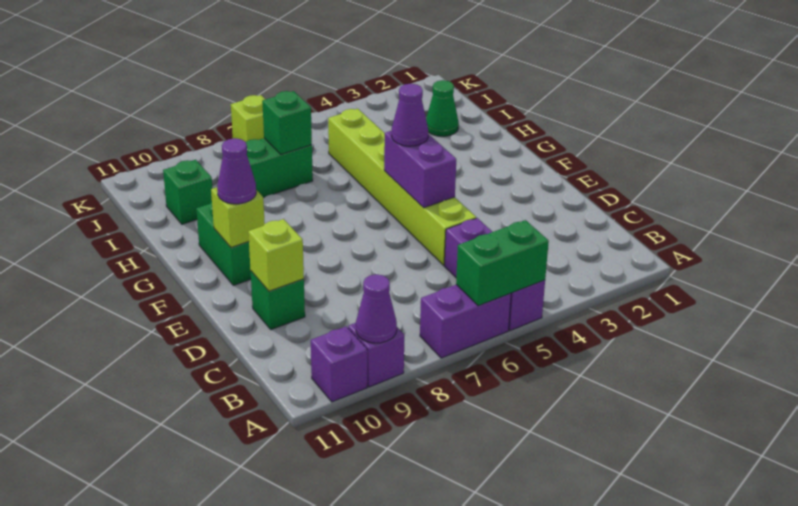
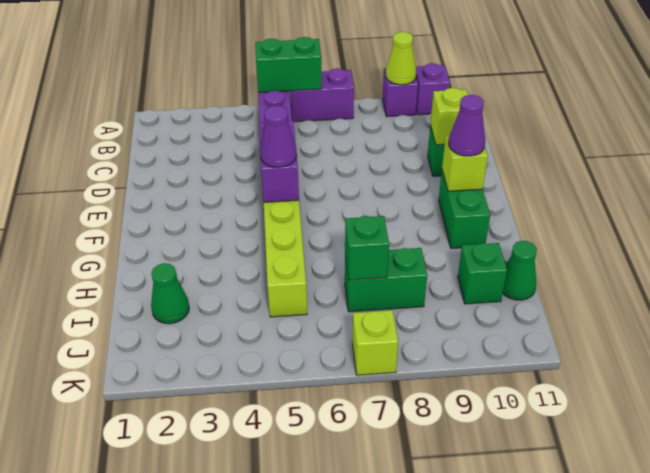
purple 1x1 cone [356,274,397,343] -> lime 1x1 cone [386,32,416,85]
none -> green 1x1 cone [503,241,537,300]

